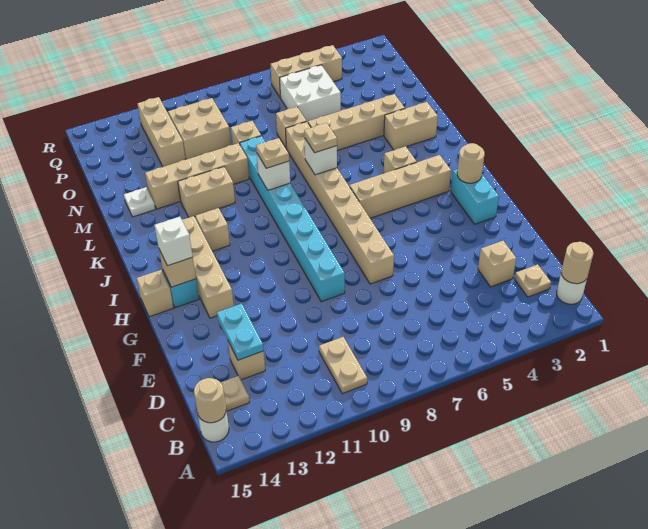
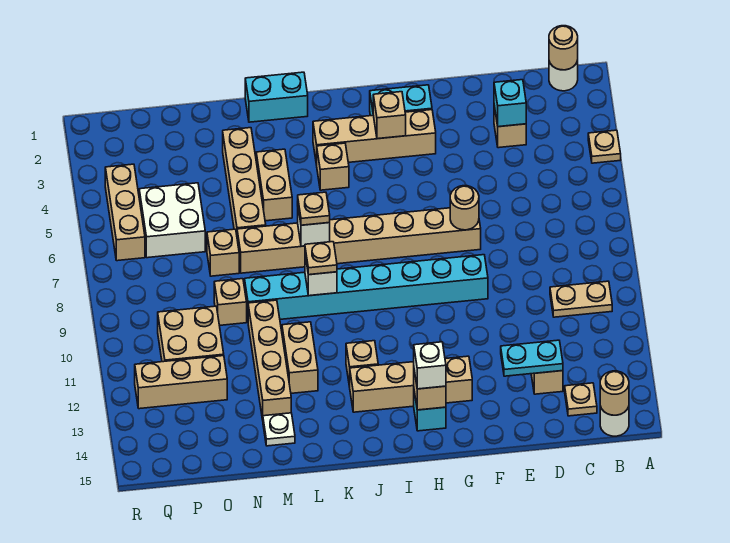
tan 1x1 plate [515,264,551,297] -> tan 1x1 plate moved to [588,130,621,163]
none -> cyan 1x1 brick [494,80,526,127]
tan 1x1 round brick [457,143,484,183] -> tan 1x1 round brick moved to [450,186,479,230]
tan 1x1 brick [137,270,174,317] -> tan 1x1 brick moved to [373,92,406,139]
tan 1x4 brick [349,155,451,218] -> tan 1x4 brick turned to [313,110,436,165]
none -> cyan 1x2 brick [245,72,308,122]
tan 1x2 brick [384,102,438,150] -> tan 1x2 brick moved to [256,149,292,221]

